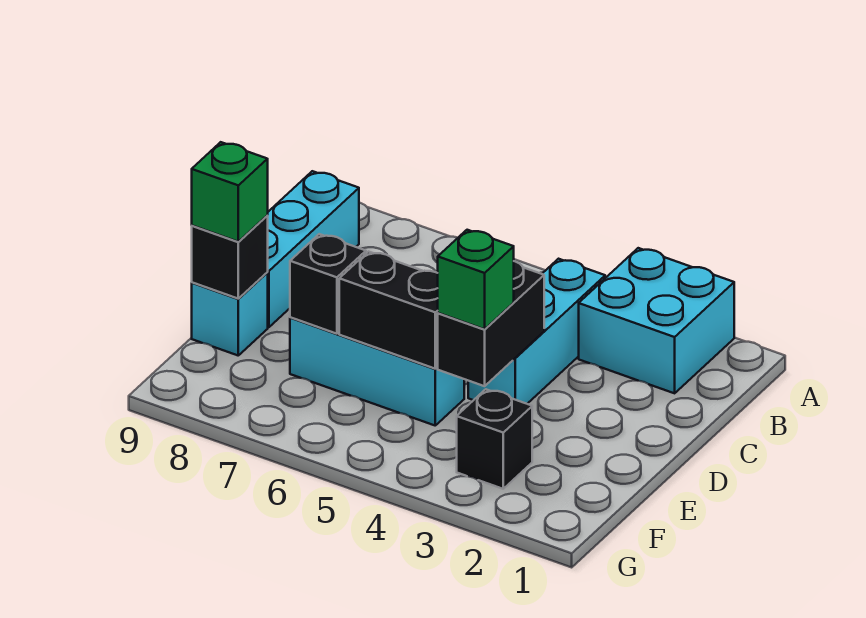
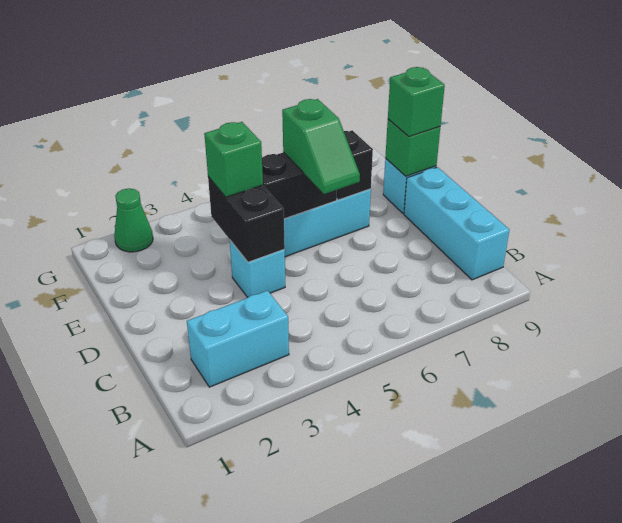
cyan 2x2 brick [579,248,734,393] -> cyan 1x2 brick [187,290,289,387]
cyan 1x3 brick [468,259,605,404] -> cyan 1x1 brick [230,241,285,297]
none -> green 1x2 slope [282,99,360,194]
black 1x1 brick [192,216,268,299] -> green 1x1 brick [385,119,440,176]
black 1x1 brick [457,389,532,489] -> none
none -> green 1x1 cone [114,188,153,252]

